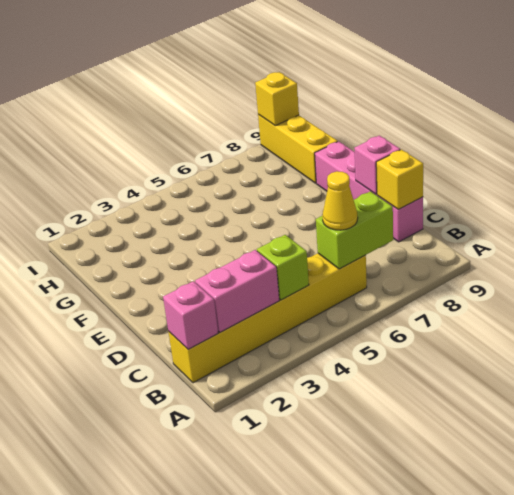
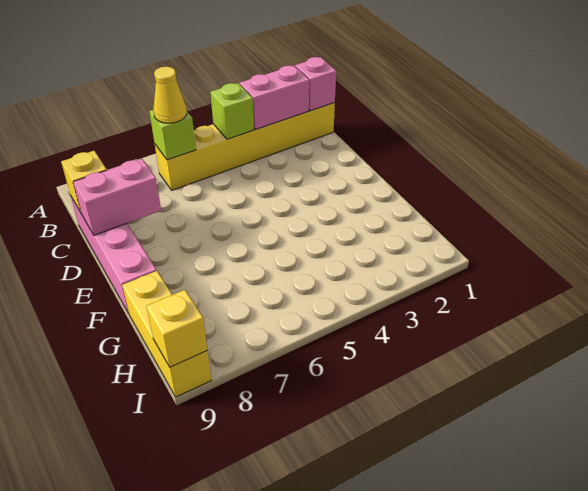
lime 1x2 brick [316,191,393,269] -> lime 1x1 brick [149,110,196,160]
pink 1x1 brick [354,136,400,194] -> pink 1x2 brick [73,158,161,235]

